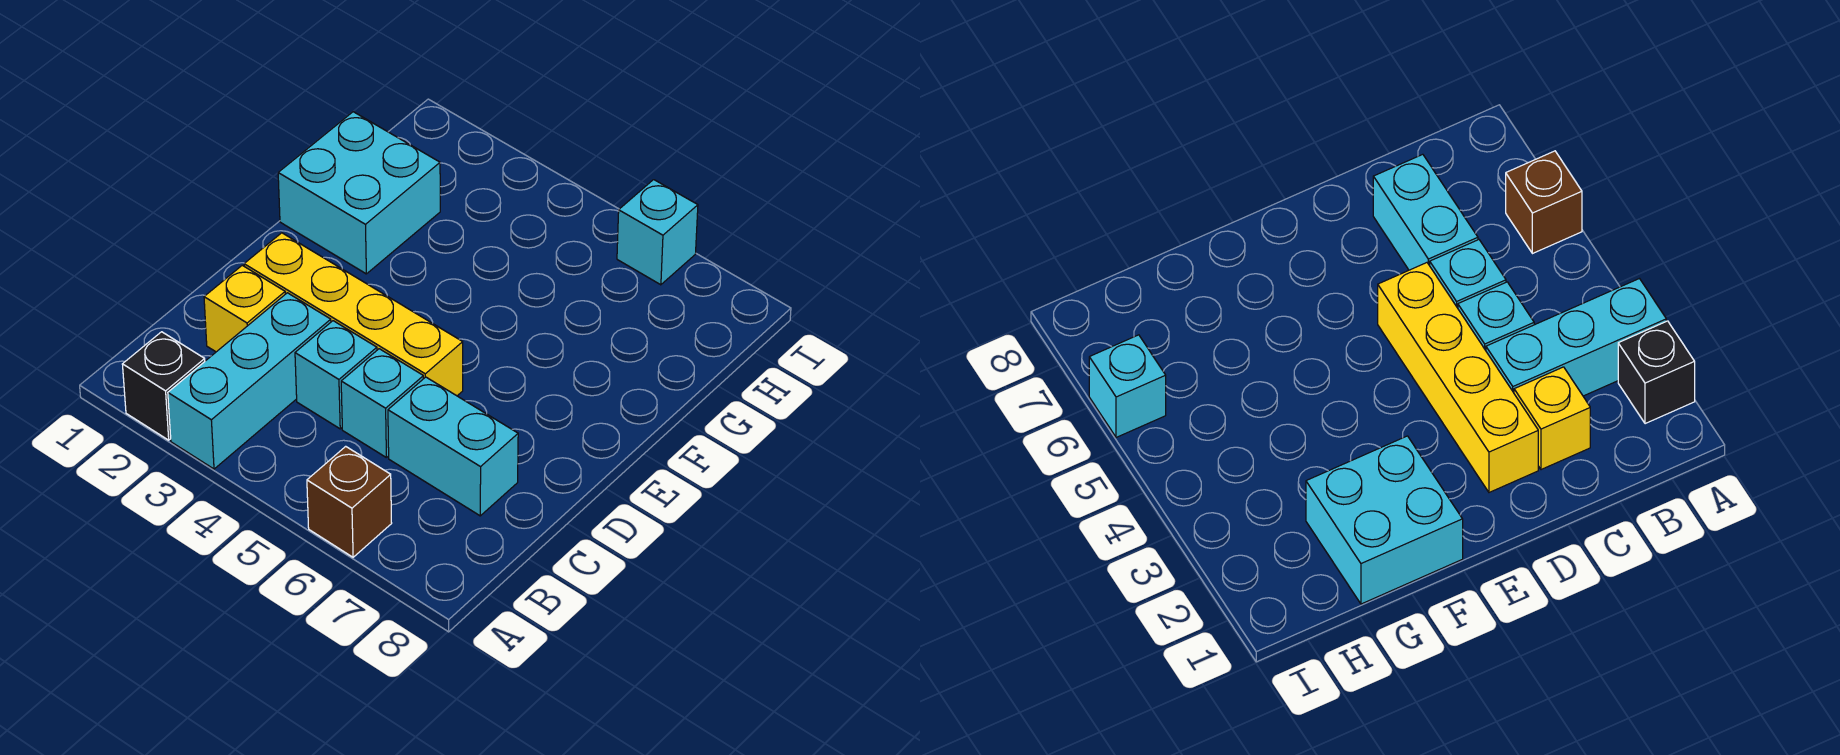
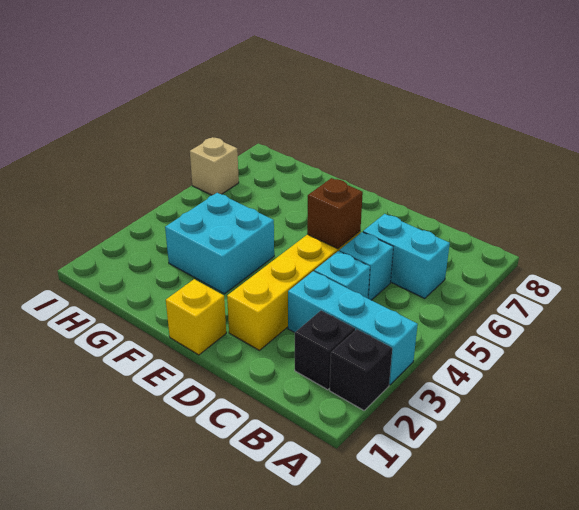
brown 1x1 brick [307,446,392,557] -> brown 1x1 brick moved to [307,178,363,249]
none -> black 1x1 brick [295,311,355,390]
yellow 1x1 brick [204,265,285,352] -> yellow 1x1 brick moved to [166,279,226,355]
cyan 1x2 brick [388,377,518,516] -> cyan 1x2 brick turned to [363,214,450,298]
cyan 2x2 brick [278,112,440,274] -> cyan 2x2 brick moved to [165,193,274,294]
cyan 1x1 brick [617,180,698,285] -> tan 1x1 brick [190,137,239,195]

